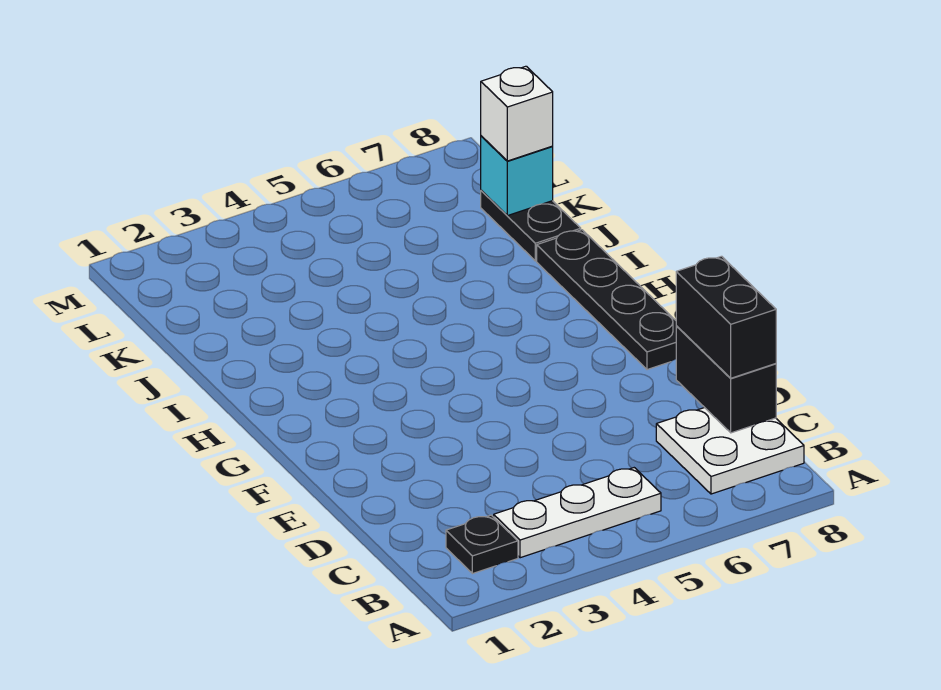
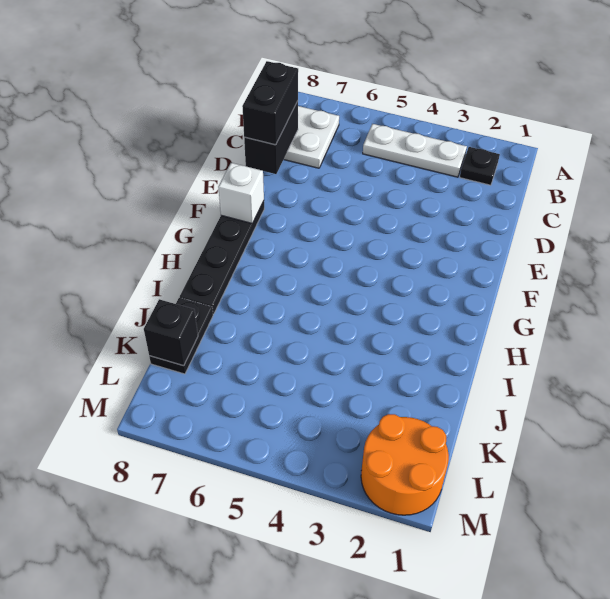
cyan 1x1 brick [481,136,553,216] -> black 1x1 brick [144,299,198,366]
white 1x1 brick [481,66,553,161] -> white 1x1 brick moved to [218,163,264,224]
none -> orange 2x2 round brick [361,414,449,515]

